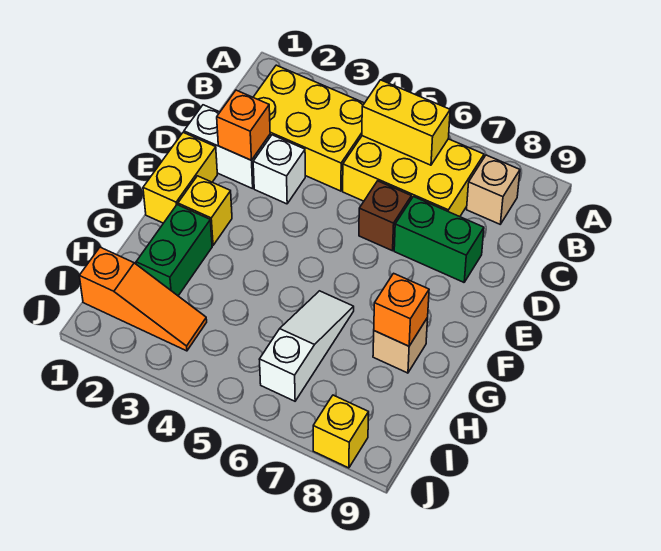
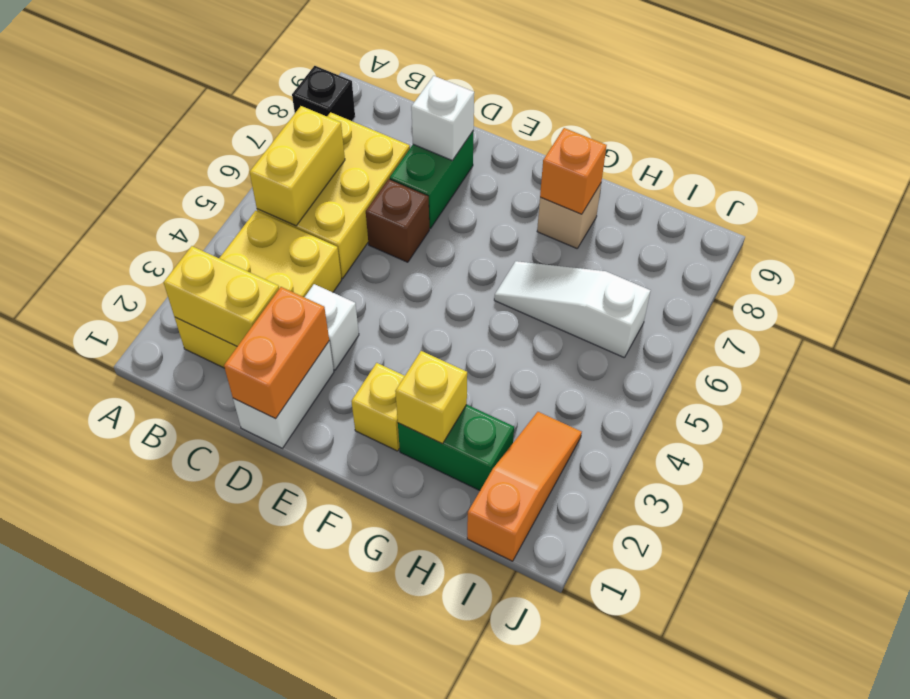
none -> black 1x1 brick [292,66,355,121]
tan 1x1 brick [467,155,520,224] -> none
orange 1x1 brick [217,90,270,160] -> orange 1x2 brick [224,287,329,419]
none -> white 1x1 brick [411,76,474,161]
yellow 1x2 brick [143,132,217,223] -> yellow 1x2 brick moved to [164,246,279,346]
yellow 1x1 brick [313,395,369,468] -> yellow 1x1 brick moved to [395,351,467,444]

